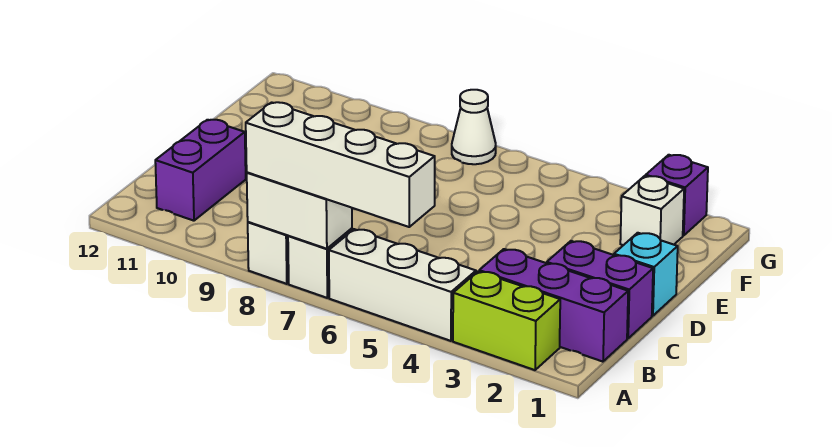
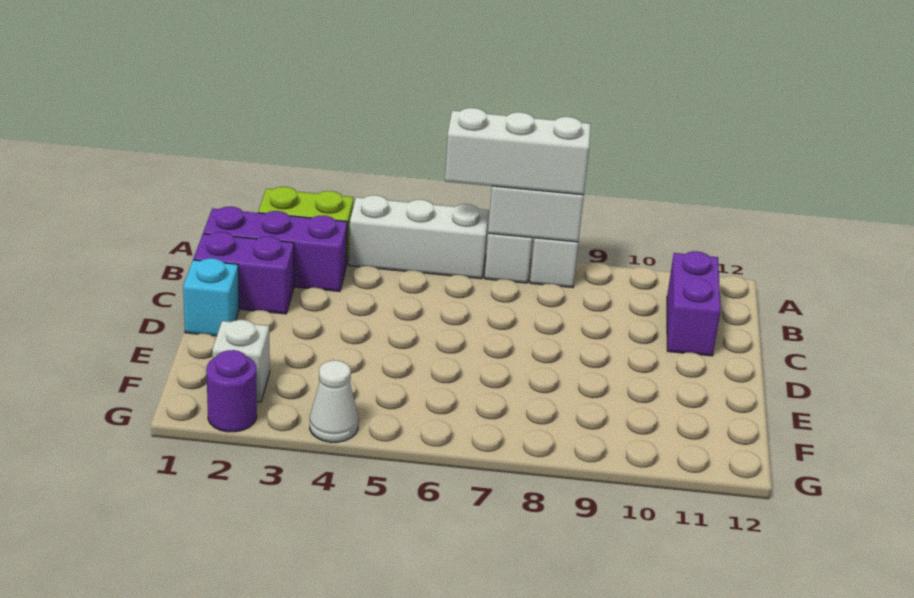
white 1x4 brick [246,102,435,227] -> white 1x3 brick [445,108,591,195]
purple 1x1 brick [646,155,708,236] -> purple 1x1 round brick [206,350,257,432]
white 1x1 cone [452,90,496,164] -> white 1x1 cone moved to [310,360,358,442]

